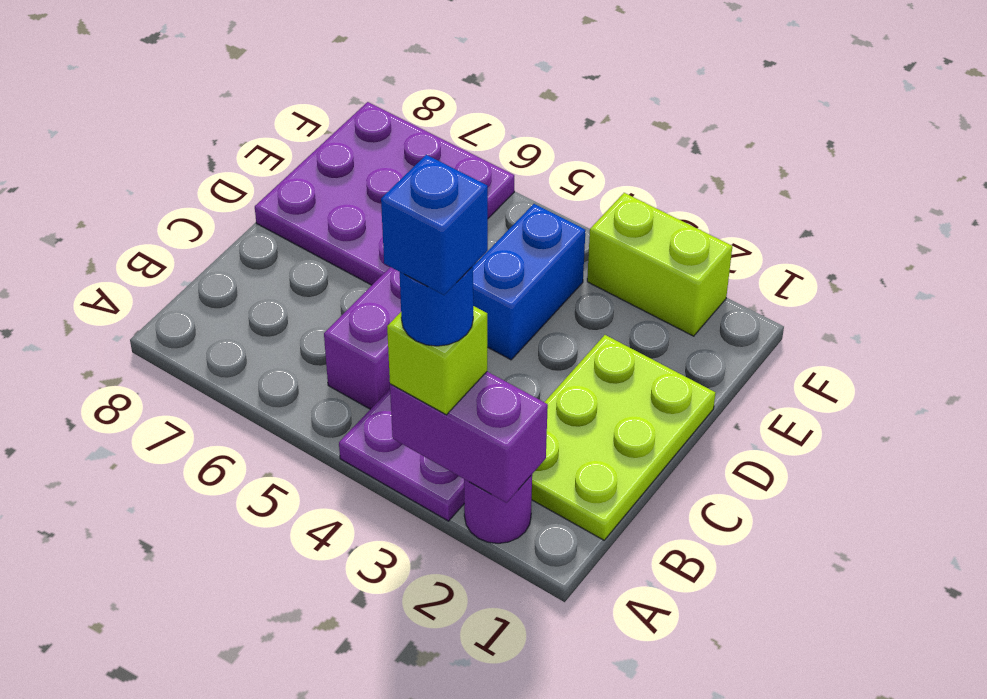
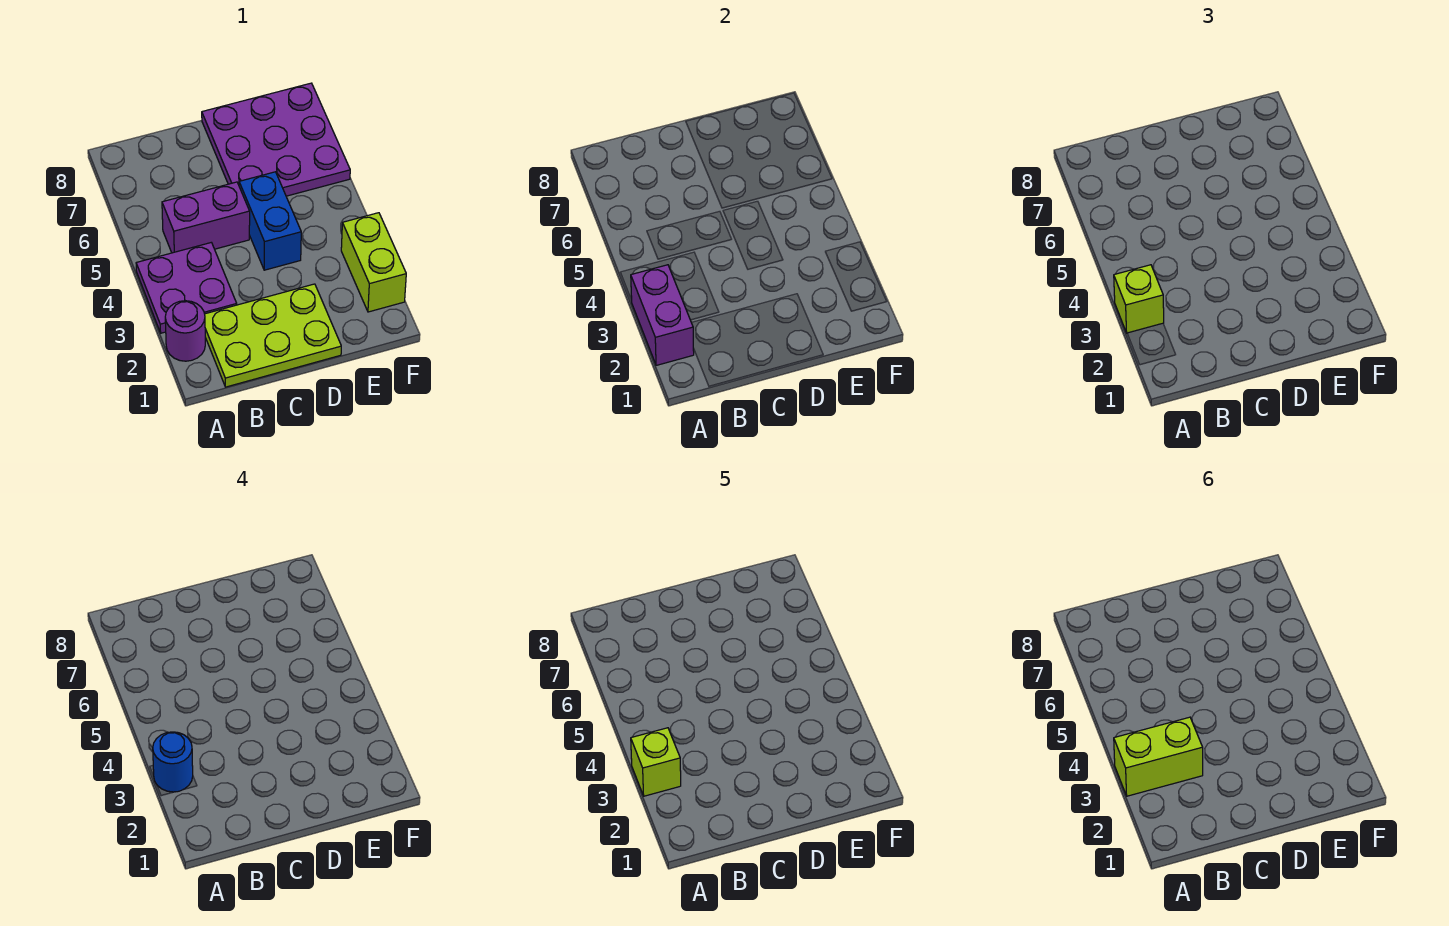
blue 1x1 brick [381,155,488,295] -> lime 1x1 brick [631,728,681,796]
none -> lime 1x2 brick [1114,717,1203,796]
blue 1x2 brick [473,204,585,360] -> blue 1x2 brick turned to [239,172,301,270]

